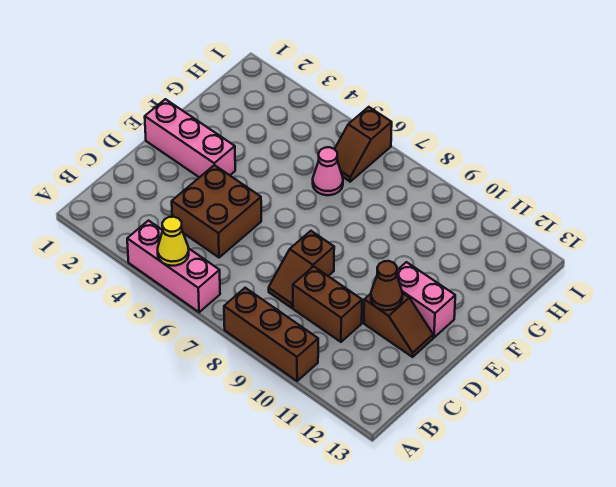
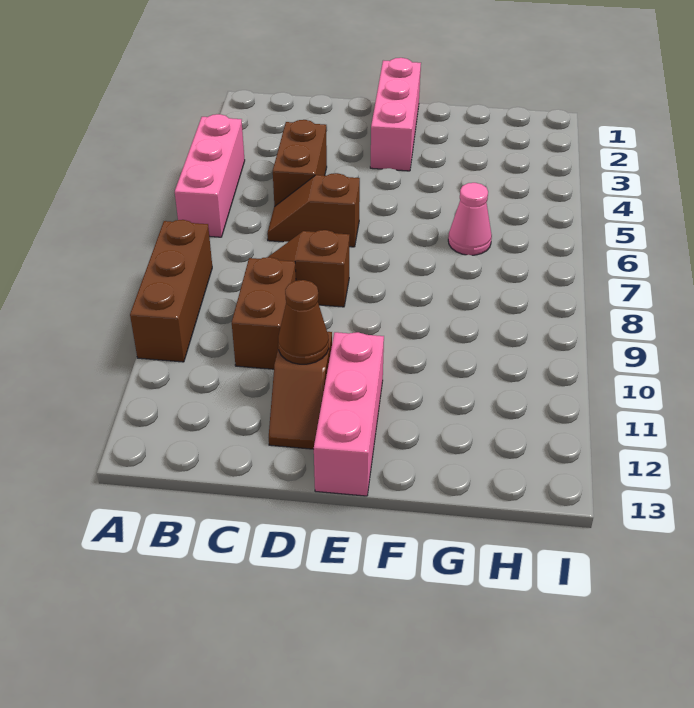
yellow 1x1 cone [158,217,189,266] -> none
brown 2x2 brick [172,165,261,258] -> brown 1x2 brick [273,120,327,207]
pink 1x2 brick [397,262,455,338] -> pink 1x3 brick [314,332,384,496]
brown 1x2 slope [335,107,392,182] -> brown 1x2 slope moved to [267,173,360,247]

